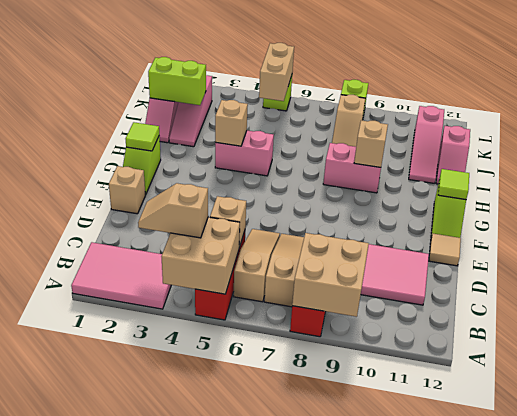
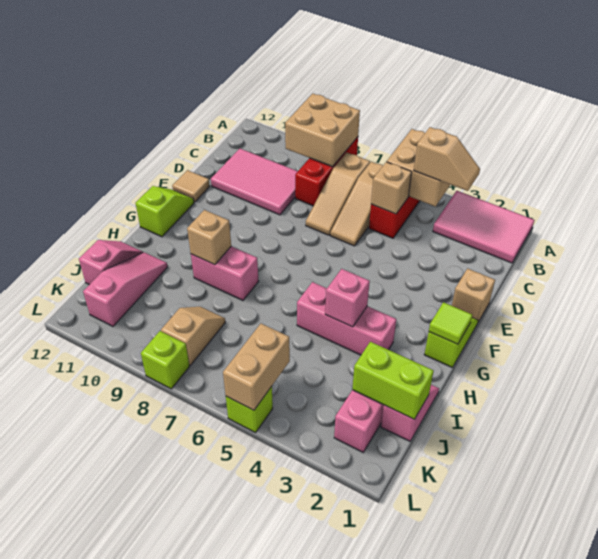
lime 1x1 tile [438,169,469,200] -> none
pink 1x2 brick [215,130,274,176] -> pink 1x3 brick [297,282,396,355]
tan 1x1 brick [215,100,248,146] -> pink 1x1 brick [325,269,370,327]

